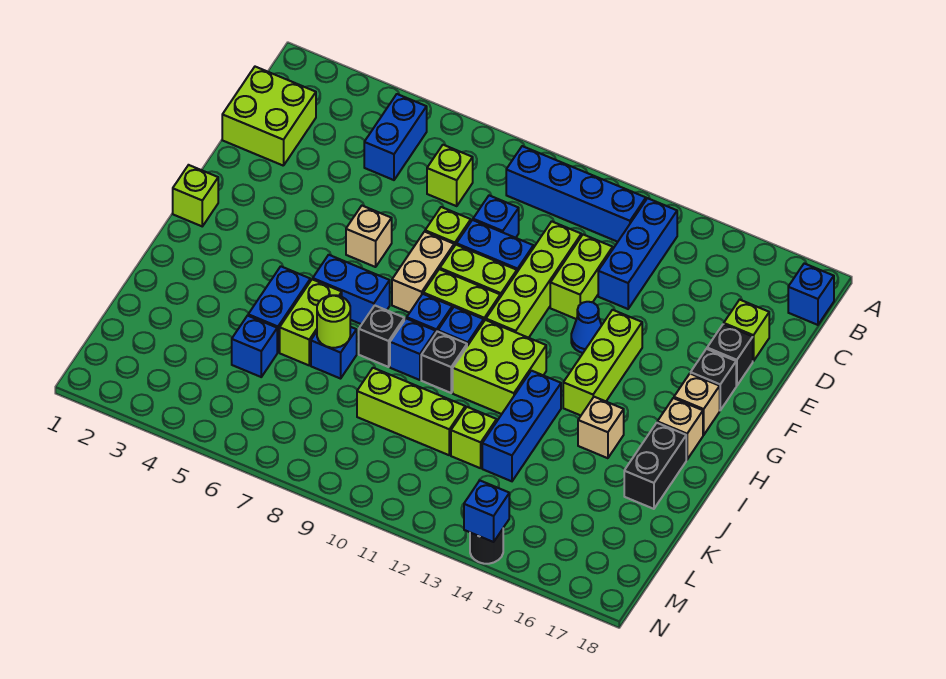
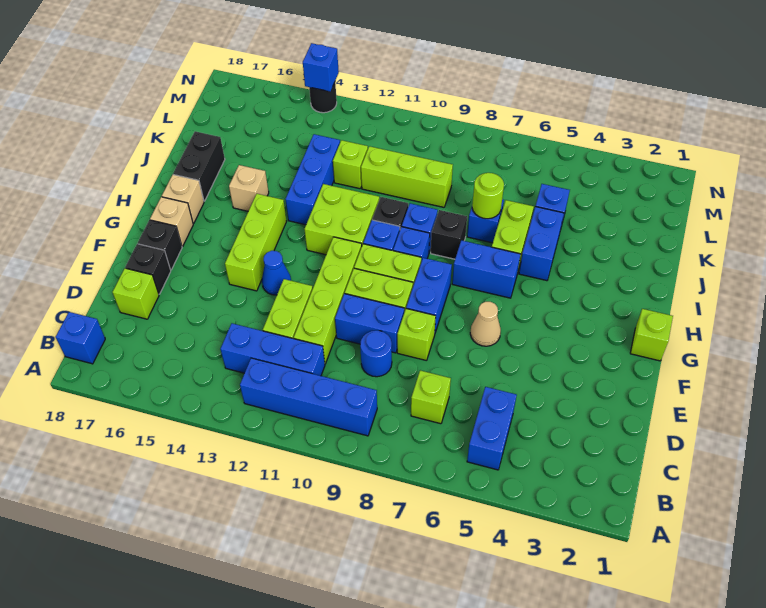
blue 1x3 brick [598,198,677,309] -> blue 1x3 brick turned to [220,323,325,376]
lime 2x2 brick [222,67,316,166] -> none
blue 1x1 brick [473,195,519,238] -> blue 1x1 round brick [360,330,392,377]
tan 1x1 brick [346,206,392,267] -> tan 1x1 cone [470,302,501,346]
tan 1x2 brick [392,232,454,313] -> blue 1x2 brick [406,258,452,333]

